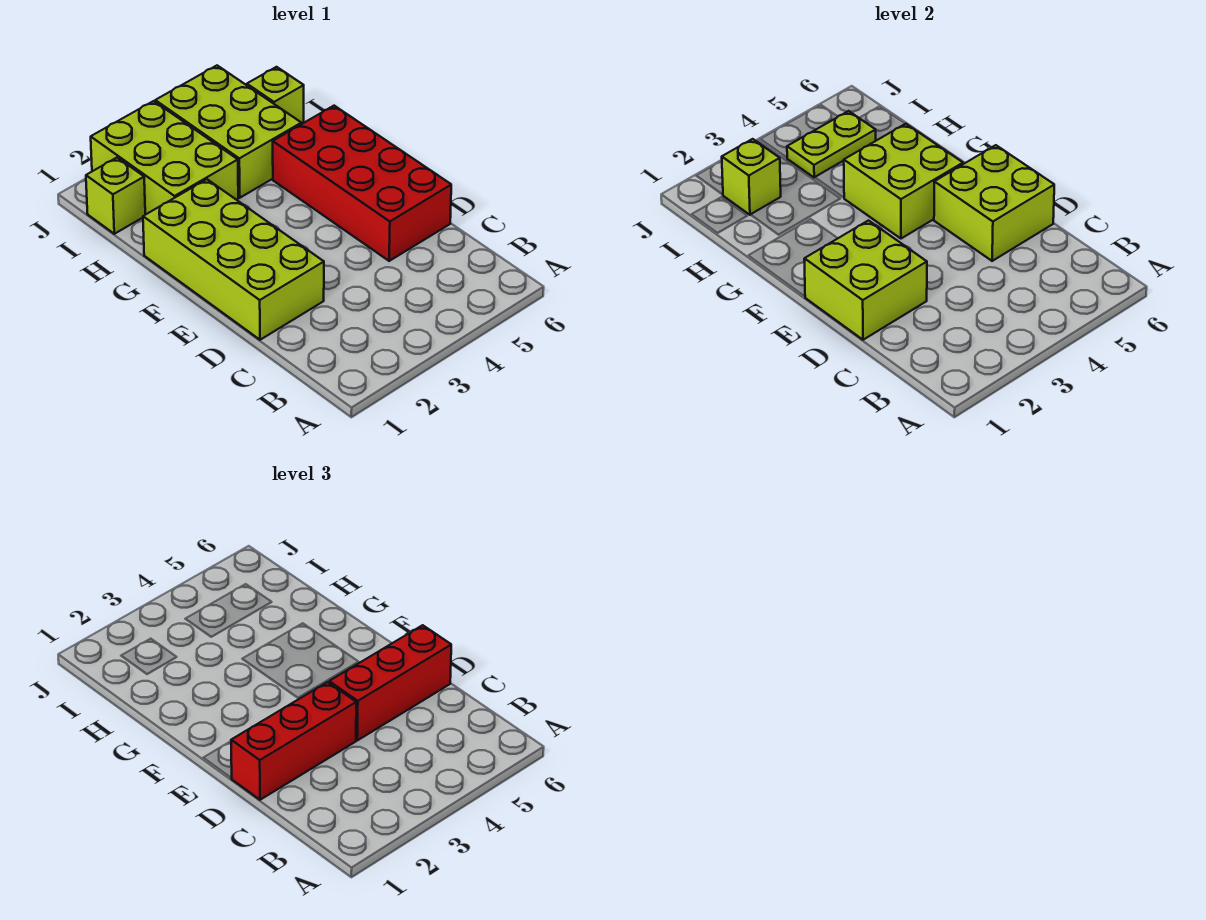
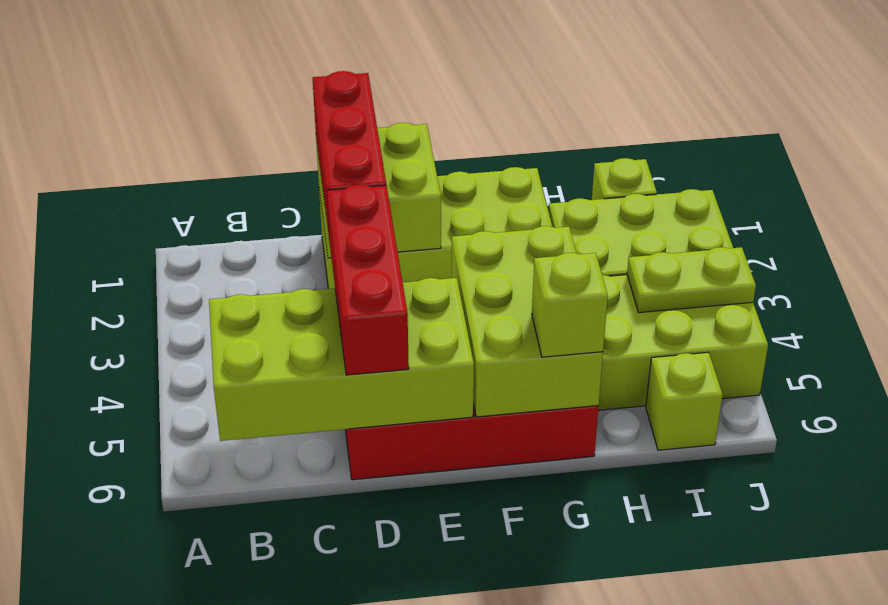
lime 2x2 brick [934,145,1054,261] -> lime 2x4 brick [209,278,474,441]
lime 2x2 brick [844,124,963,239] -> lime 2x3 brick [452,226,603,417]
lime 1x1 brick [722,139,781,215] -> lime 1x1 brick moved to [532,253,608,357]
lime 1x2 plate [787,111,876,178] -> lime 1x2 plate turned to [627,247,756,313]

